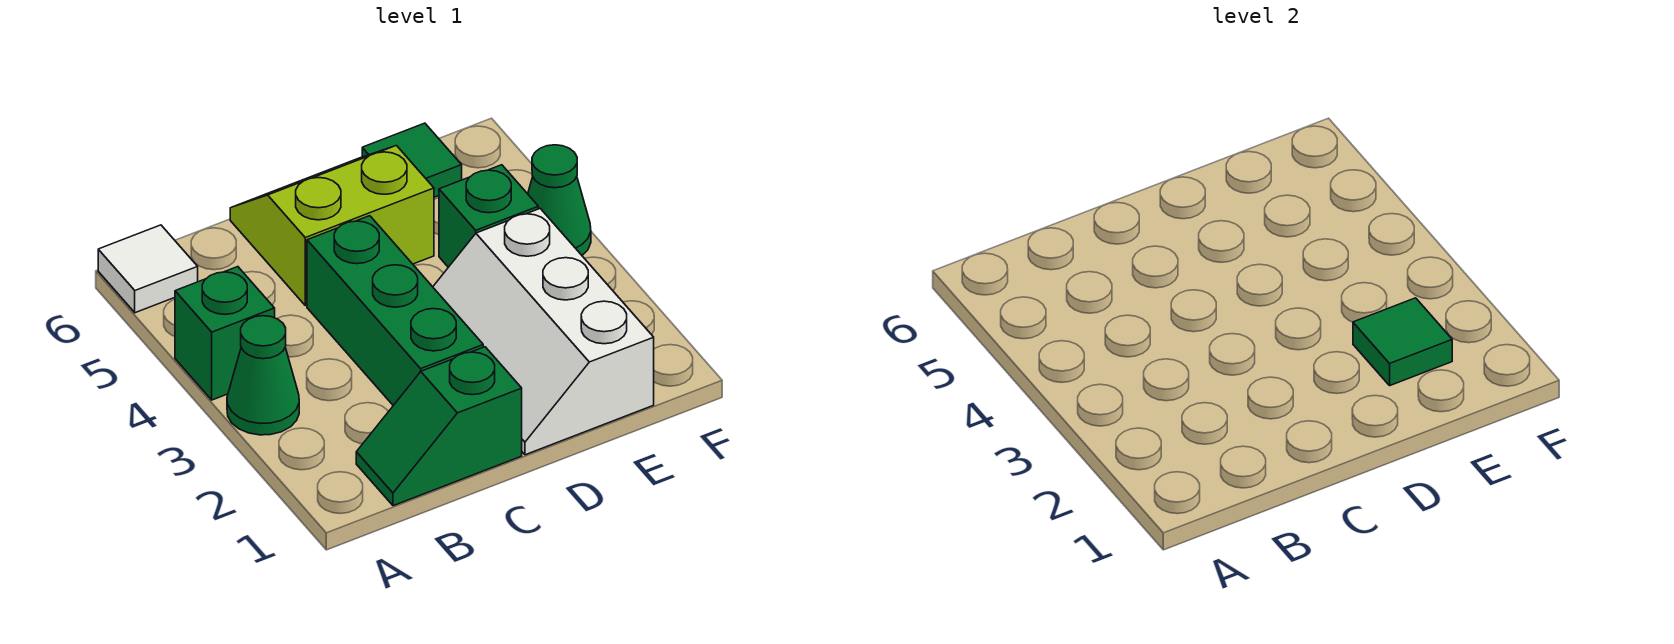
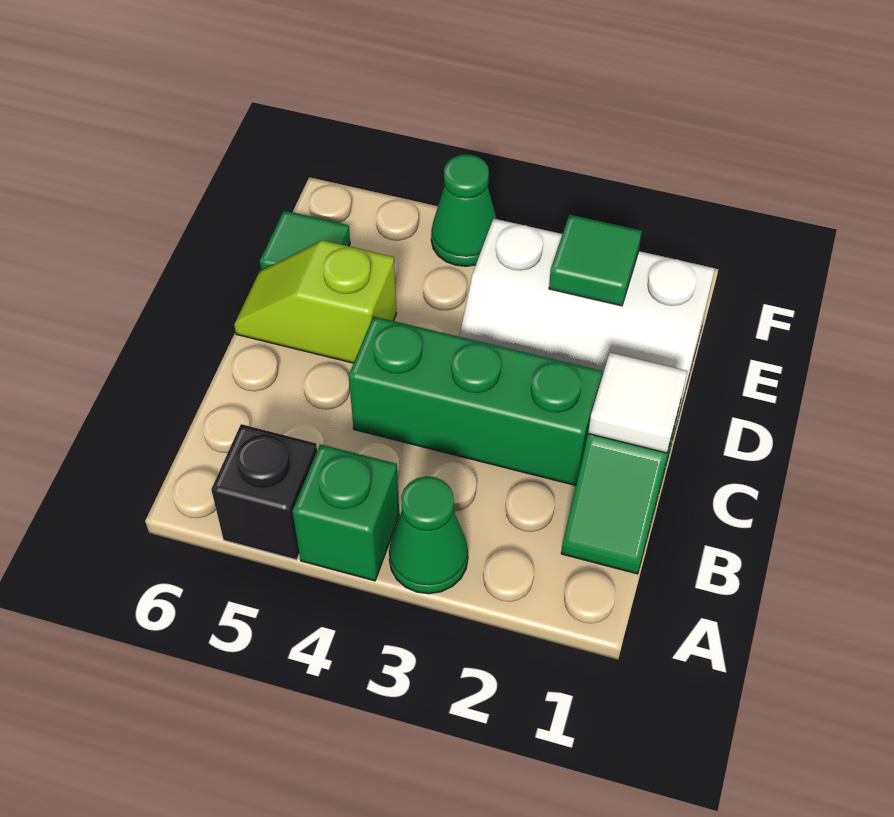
none -> black 1x1 brick [211,424,317,560]
white 1x1 tile [98,225,198,313] -> white 1x1 tile moved to [588,353,688,453]
lime 2x2 slope [230,146,434,305] -> lime 1x2 slope [234,240,397,363]
green 1x1 brick [439,165,538,267] -> none

